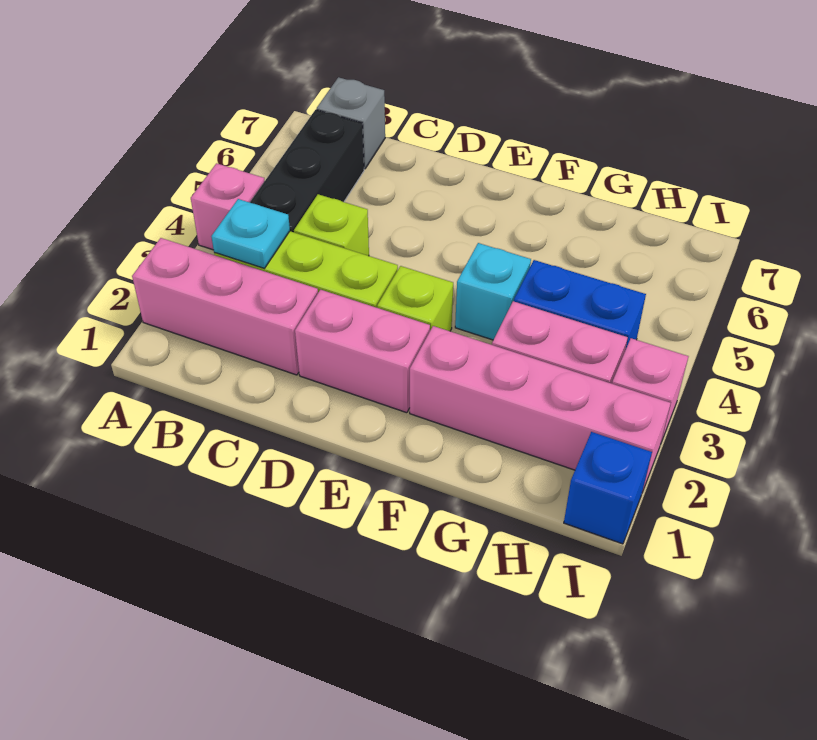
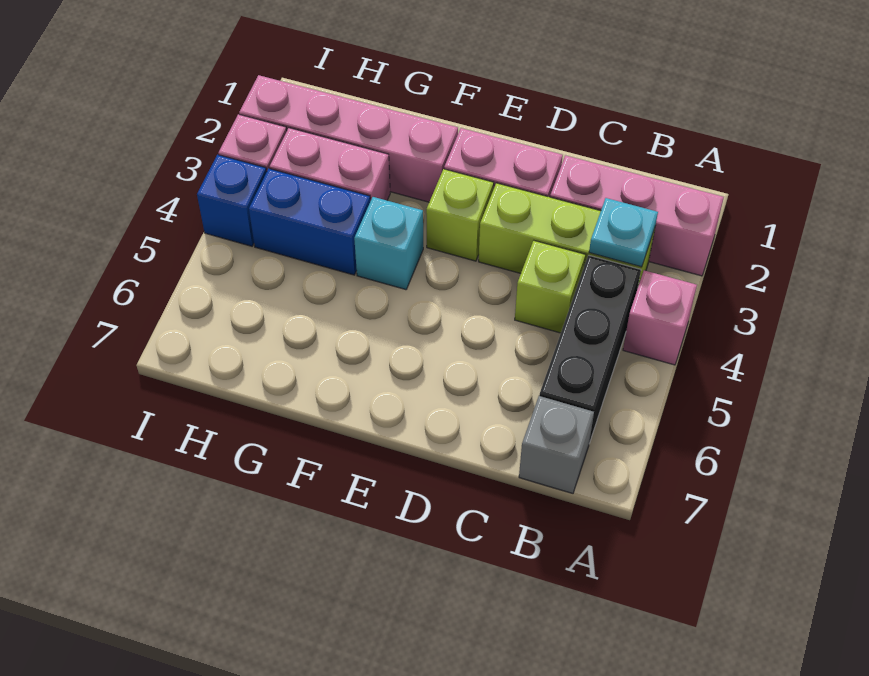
blue 1x1 brick [564,432,652,544] -> blue 1x1 brick moved to [197,155,267,246]

